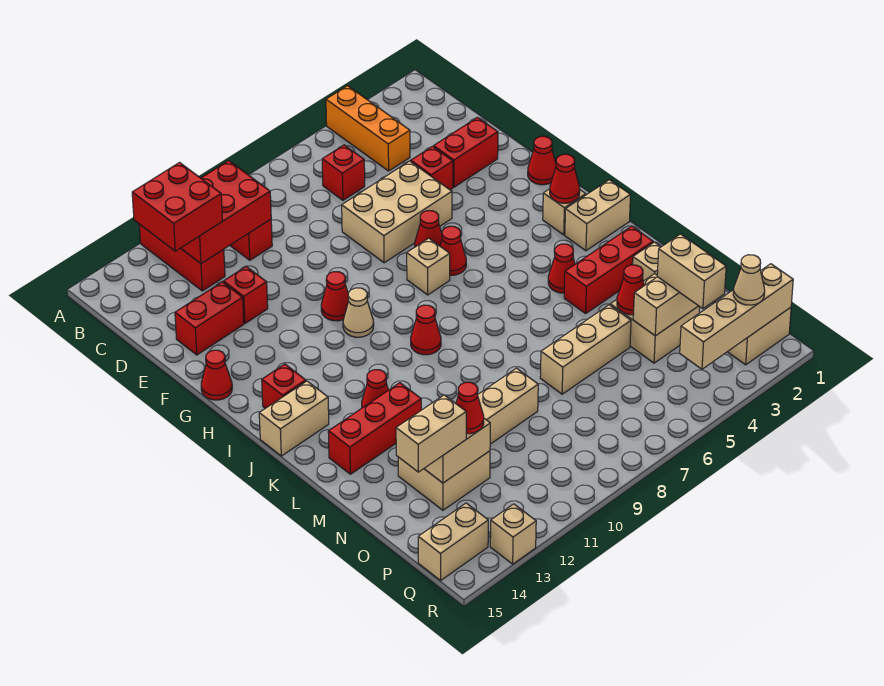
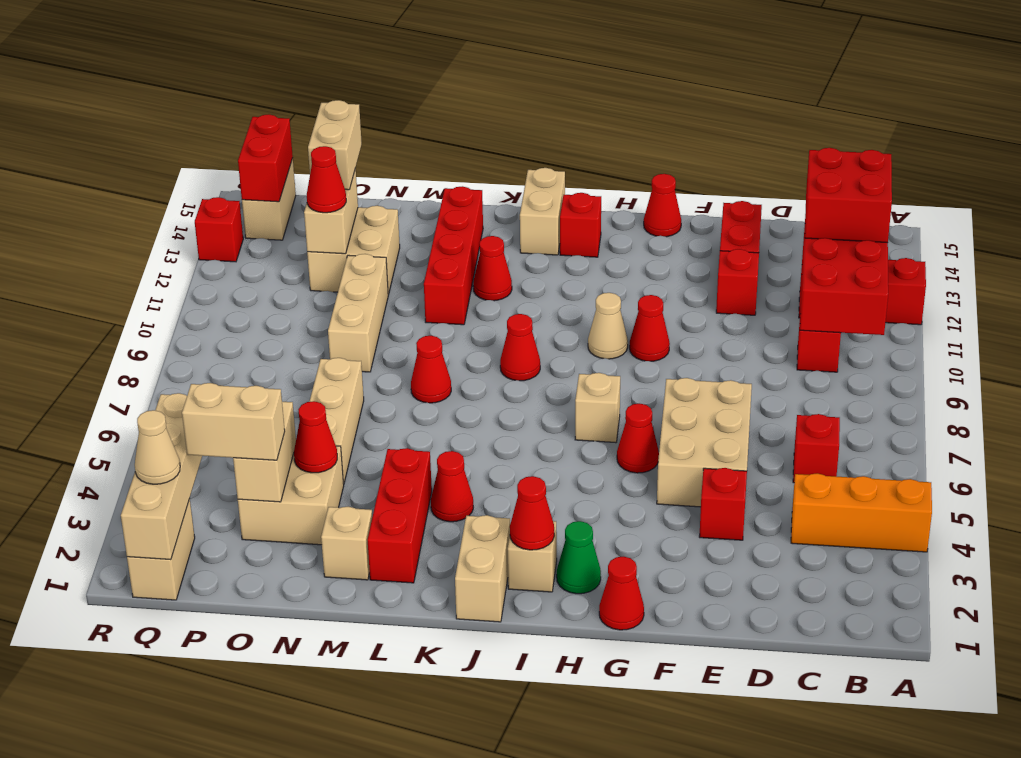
red 1x2 brick [434,117,498,187] -> red 1x2 brick moved to [238,114,293,202]
none -> green 1x1 cone [557,521,601,594]
red 1x1 cone [440,226,466,275] -> red 1x1 cone moved to [411,336,451,403]
red 1x3 brick [328,383,421,474] -> red 1x4 brick [424,186,483,325]
tan 1x1 brick [490,504,536,564] -> red 1x1 brick [195,197,243,262]

